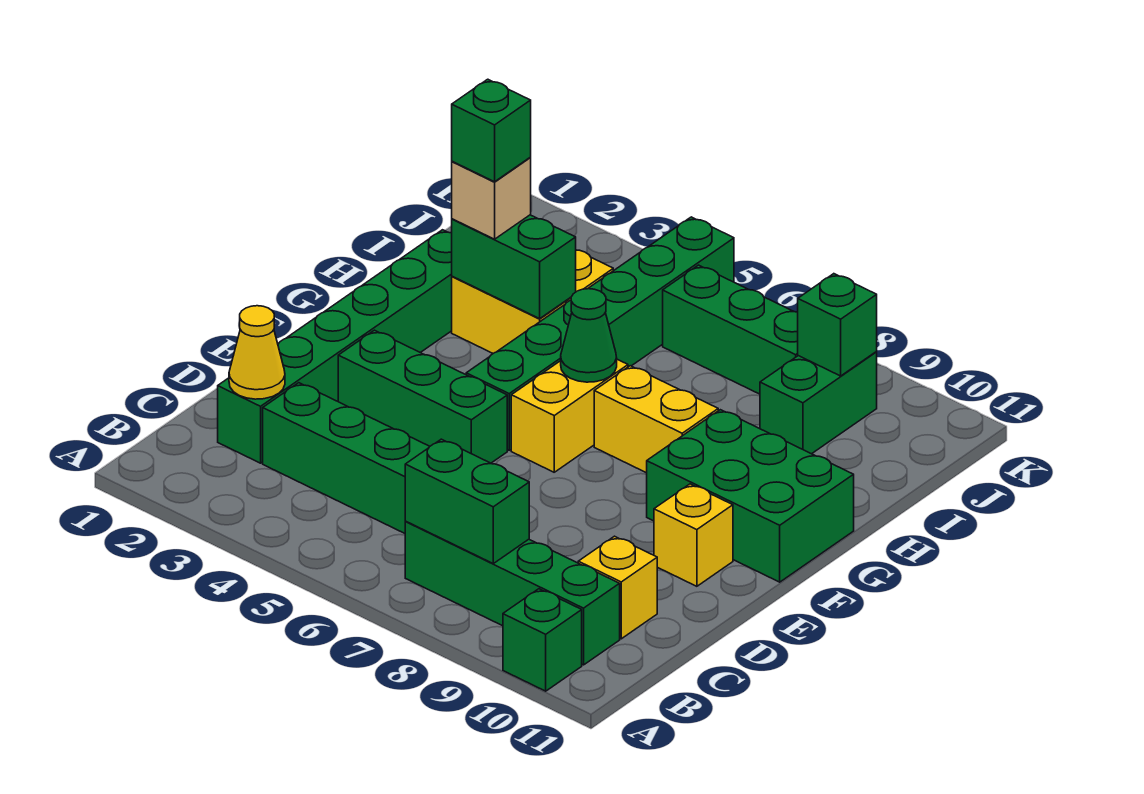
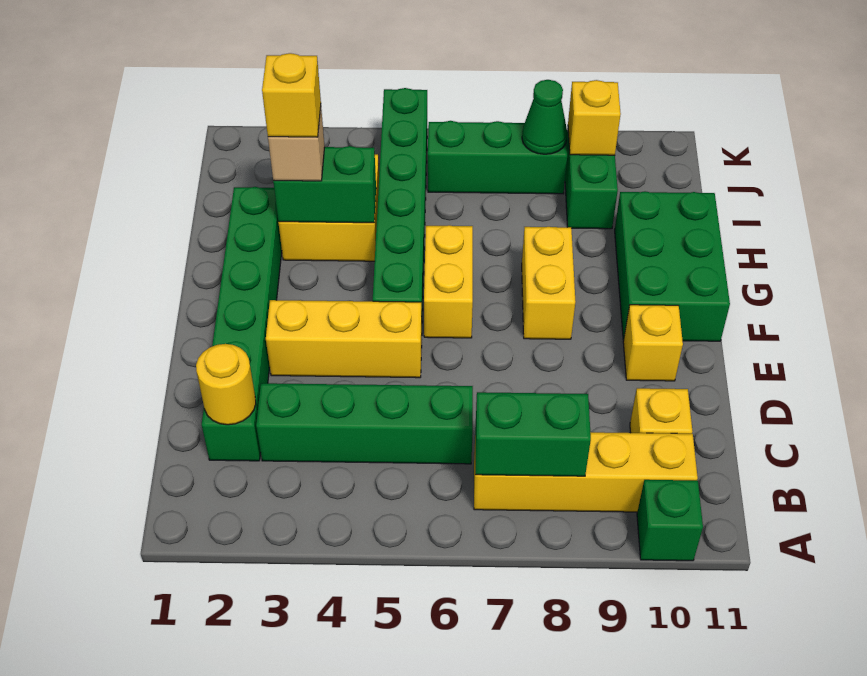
green 1x4 brick [405,522,620,665] -> yellow 1x4 brick [474,432,698,512]
yellow 1x1 cone [229,306,285,399] -> yellow 1x1 round brick [196,344,256,425]
green 1x3 brick [338,330,507,463] -> yellow 1x3 brick [266,300,422,378]
green 2x3 brick [647,410,854,582] -> green 2x3 brick turned to [615,191,730,341]
green 1x1 cone [561,289,617,382] -> green 1x1 cone moved to [522,80,567,154]
yellow 1x2 brick [594,366,718,473] -> yellow 1x2 brick turned to [522,227,576,339]
green 1x1 brick [452,79,531,182] -> yellow 1x1 brick [262,53,321,137]
green 1x1 brick [798,274,877,376] -> yellow 1x1 brick [568,80,621,155]

